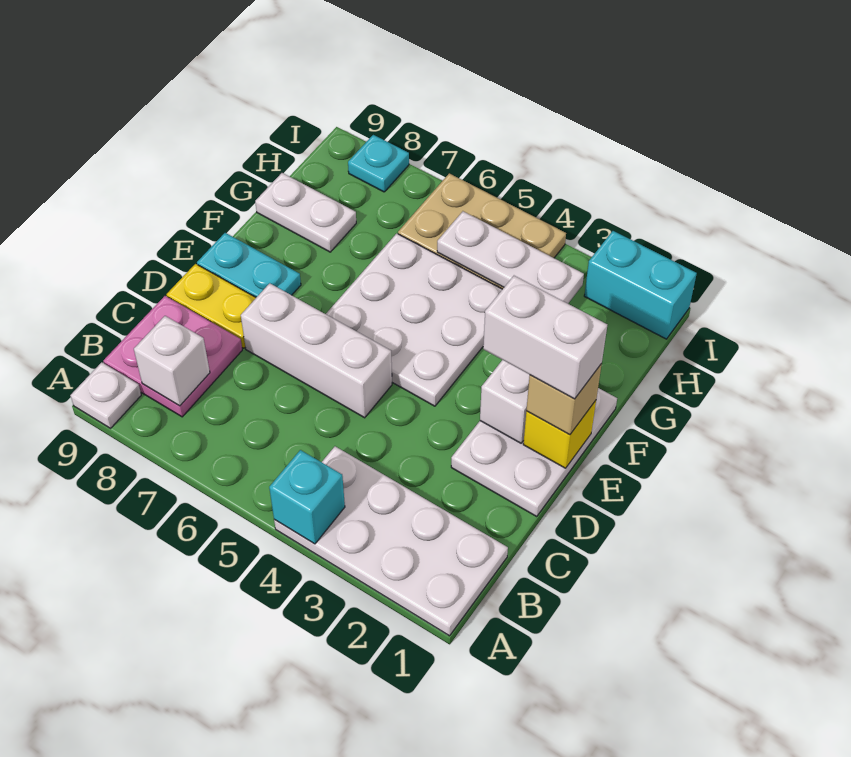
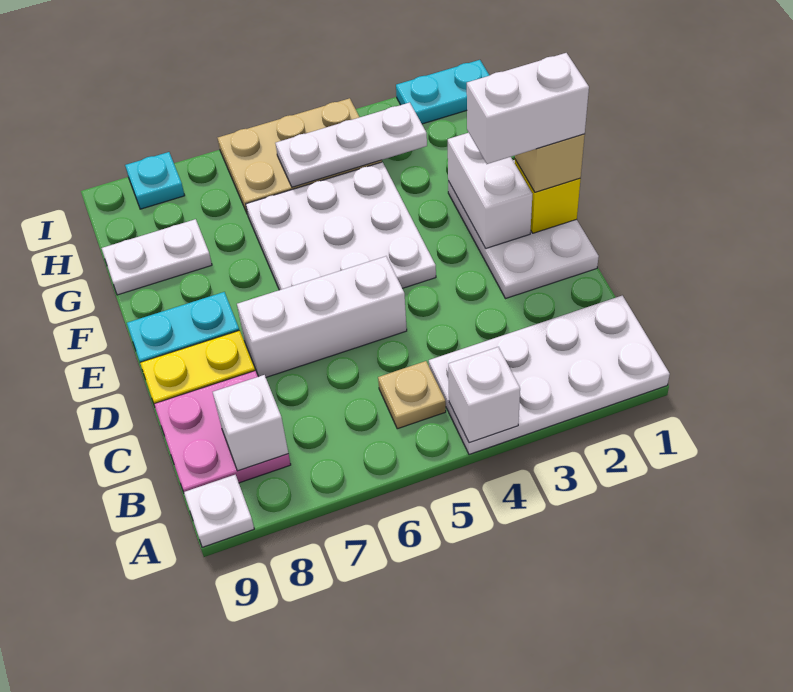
cyan 1x1 brick [269,450,345,544] -> white 1x1 brick [448,347,520,443]
none -> tan 1x1 plate [378,361,446,429]
cyan 1x2 brick [584,231,697,339] -> cyan 1x2 plate [396,60,490,124]

